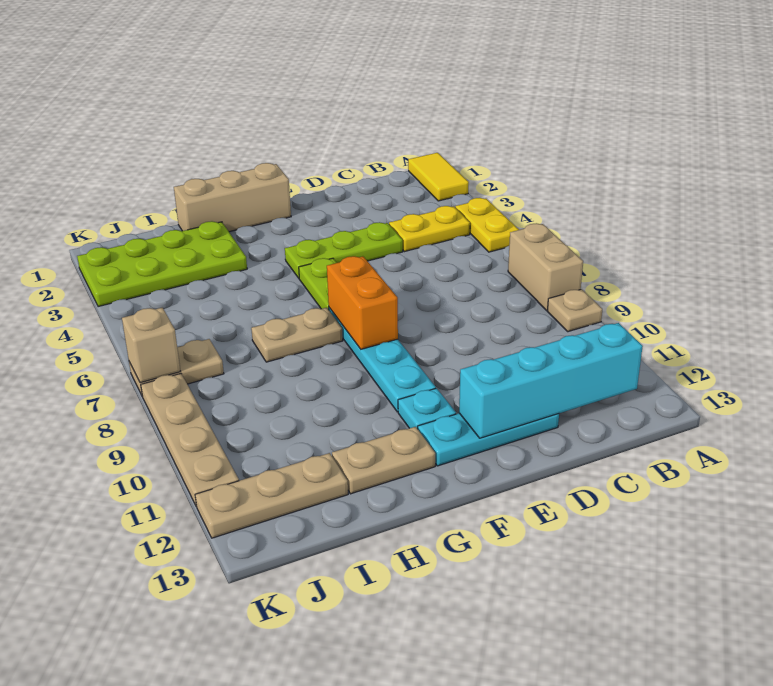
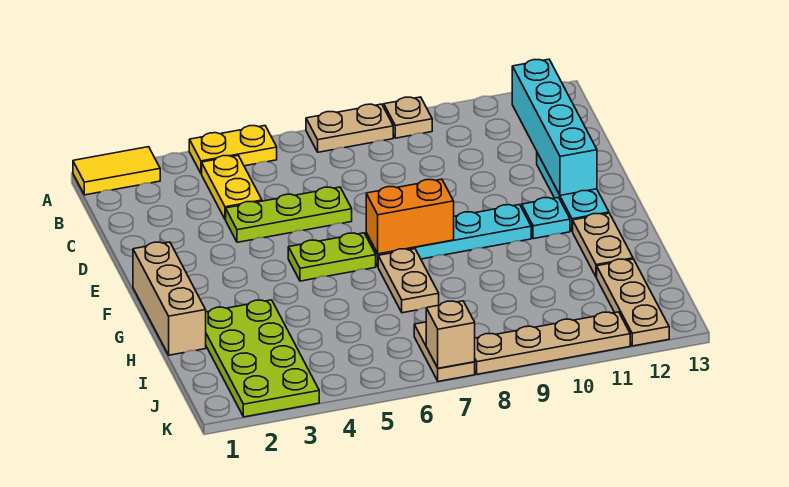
tan 1x2 brick [508,223,583,310] -> tan 1x2 plate [306,104,393,152]
lime 1x3 plate [285,222,403,278] -> lime 1x3 plate turned to [226,187,352,242]

